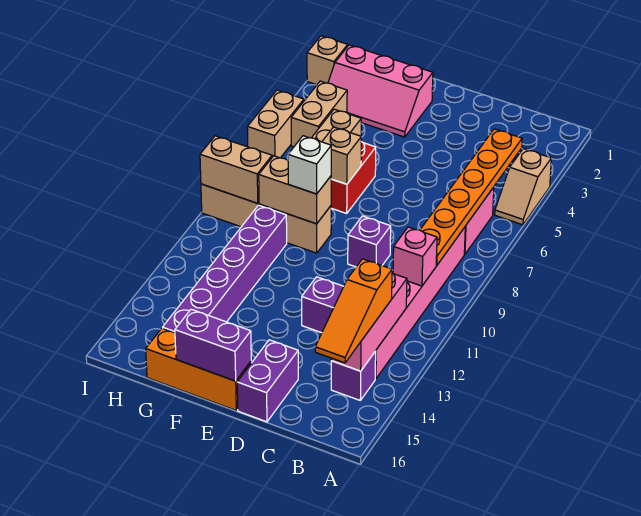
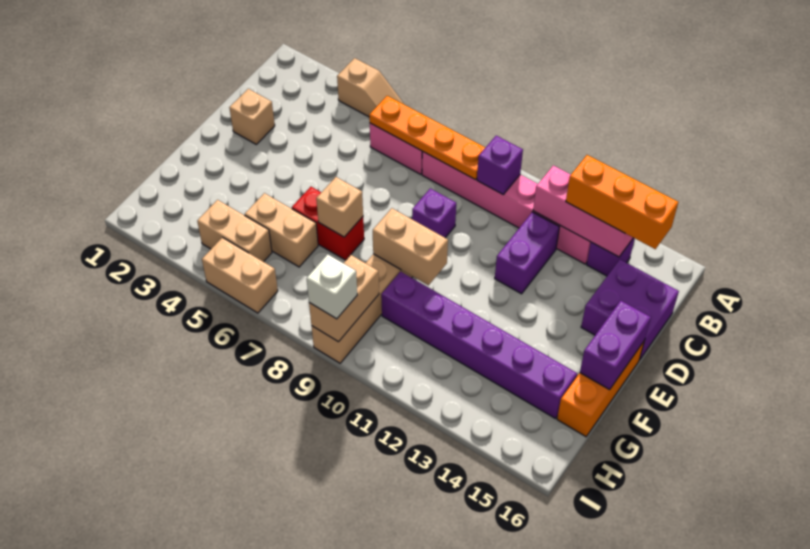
orange 1x6 plate [420,129,522,265] -> orange 1x4 plate [369,96,486,180]
pink 1x1 brick [393,227,437,286] -> purple 1x1 brick [477,136,523,194]
orange 1x3 slope [315,259,392,363] -> orange 1x3 brick [566,155,678,249]
purple 1x2 brick [237,340,298,422] -> purple 2x2 brick [581,260,679,360]
pink 2x3 slope [328,45,433,137] -> none
tan 1x2 brick [259,156,331,224] -> tan 1x2 brick turned to [373,208,448,285]
white 1x1 brick [288,136,331,194] -> white 1x1 brick moved to [307,254,357,319]
tan 1x1 brick [307,36,348,85] -> tan 1x1 brick moved to [229,89,275,144]

